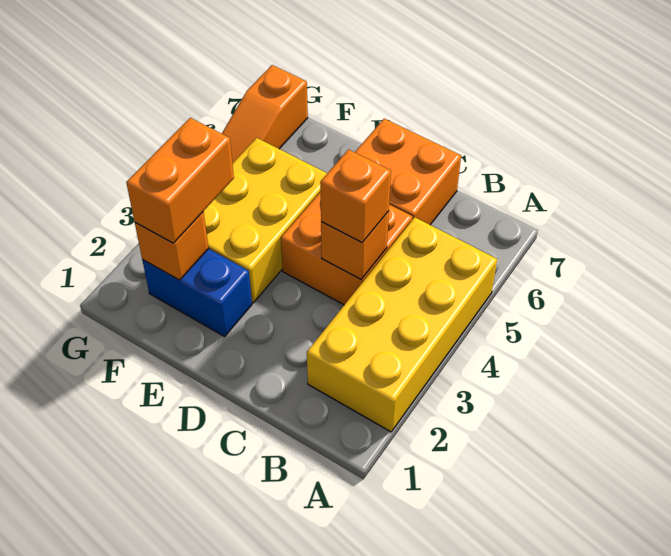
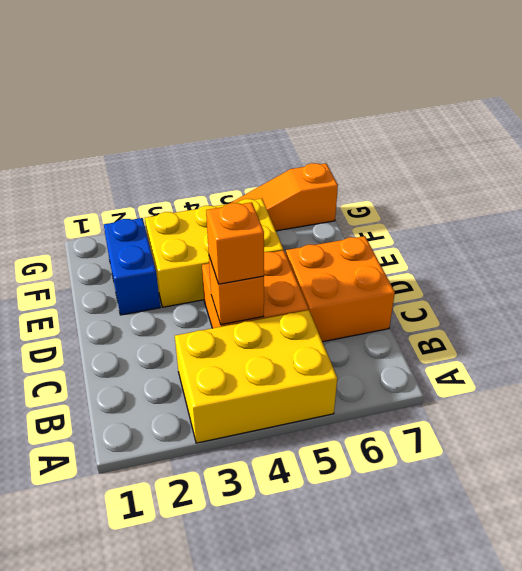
yellow 2x4 brick [307,217,497,432] -> yellow 2x3 brick [175,310,337,443]
orange 1x1 brick [135,212,209,280] -> none
orange 1x2 brick [126,118,234,243] -> none

